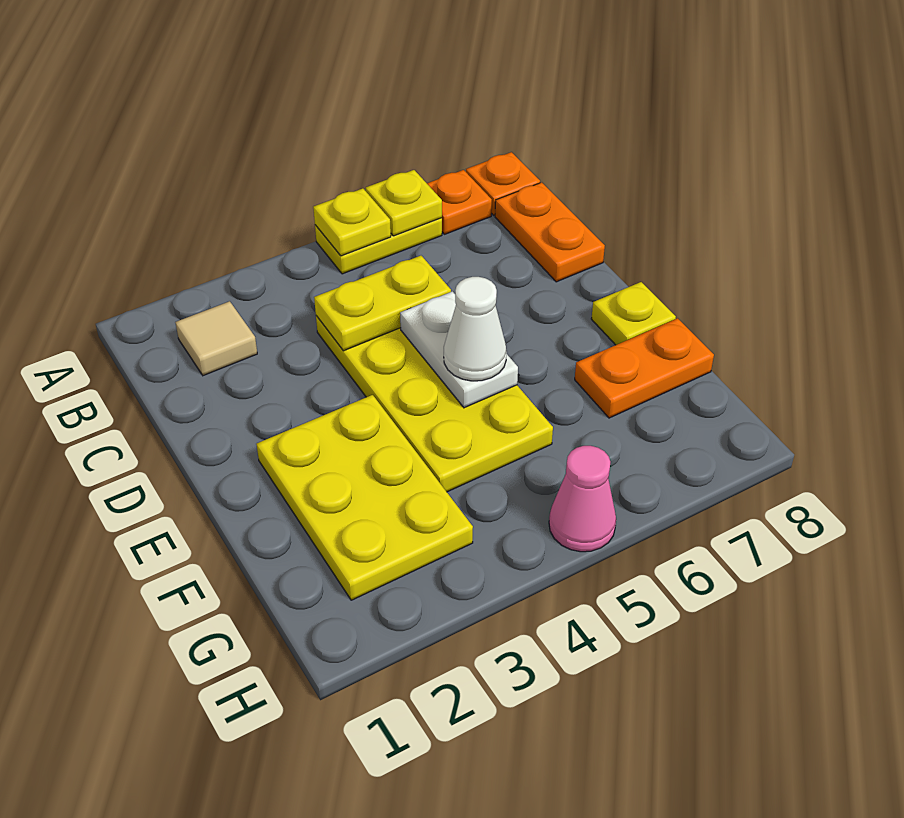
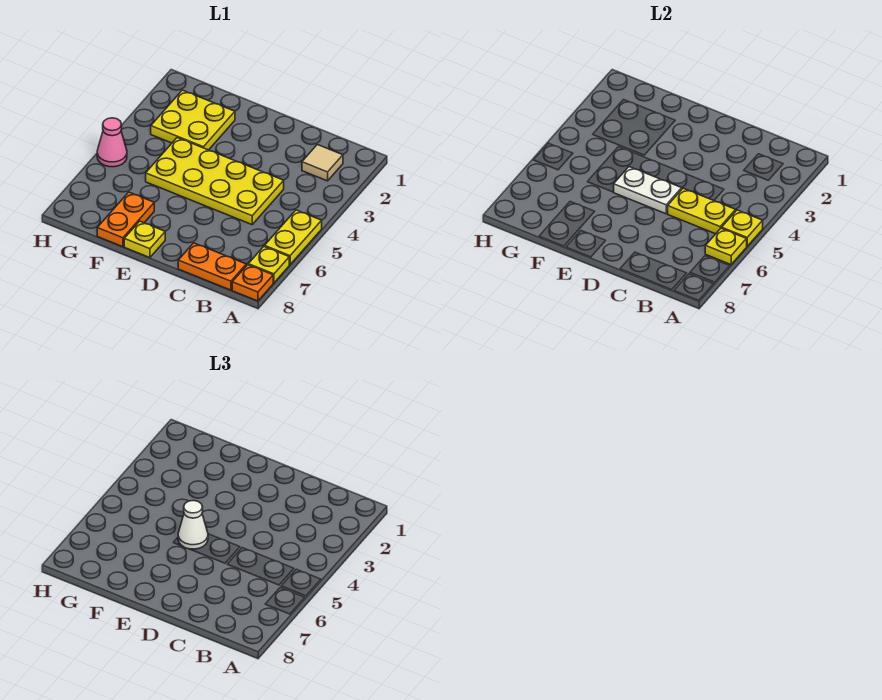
orange 1x1 plate [427,170,492,234] -> yellow 1x1 plate [248,247,289,283]
yellow 1x2 plate [314,256,451,351] -> yellow 1x2 plate turned to [668,188,736,234]
yellow 2x3 plate [256,395,473,600] -> yellow 2x2 plate [151,90,235,150]

